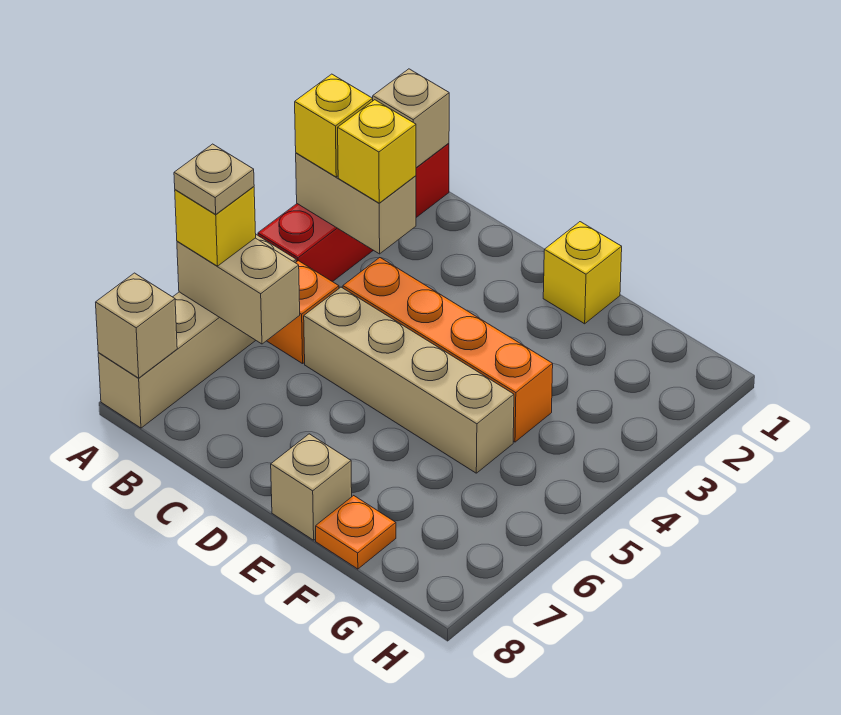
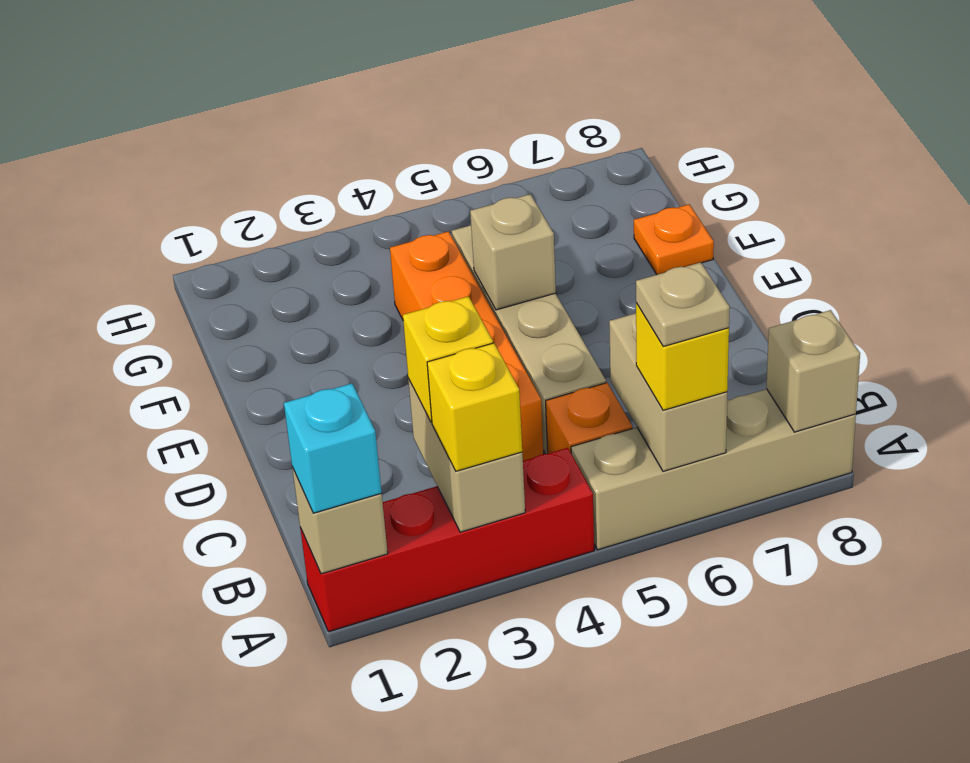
none -> cyan 1x1 brick [284,383,381,513]
yellow 1x1 brick [543,222,622,324] -> none
tan 1x1 brick [271,434,352,540] -> tan 1x1 brick moved to [470,194,556,310]

